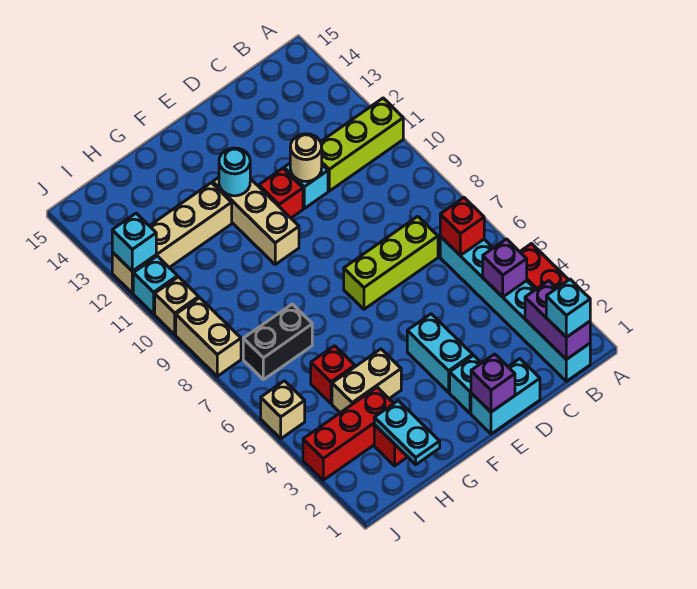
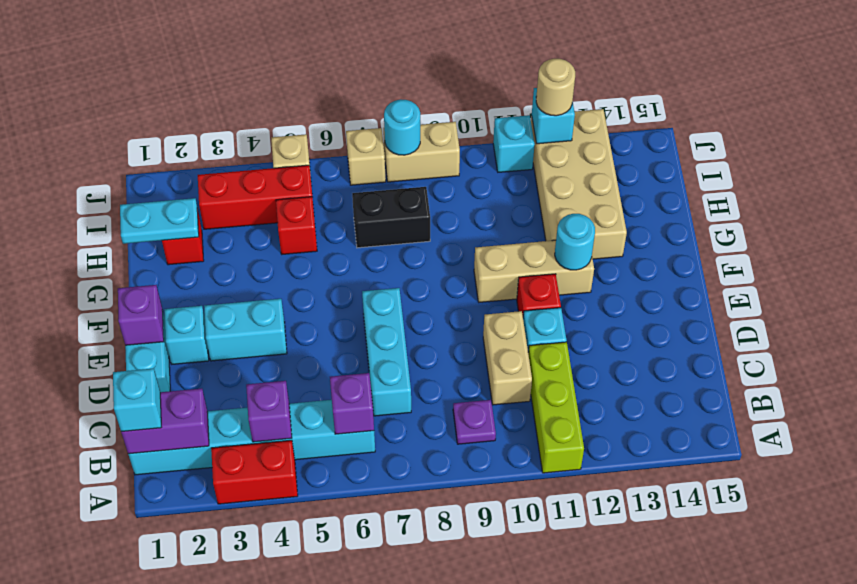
red 1x1 brick [440,198,484,255] -> purple 1x1 brick [330,373,374,434]
none -> purple 1x1 plate [453,400,496,444]
lime 1x3 brick [344,216,438,309] -> cyan 1x3 brick [362,288,411,416]
tan 1x1 round brick [290,134,322,181] -> tan 1x1 round brick moved to [536,59,575,116]
tan 1x2 brick [332,349,401,413] -> tan 1x2 brick moved to [483,311,532,405]
tan 1x4 brick [112,183,232,293] -> tan 2x4 brick [531,109,627,259]
red 1x3 brick [303,387,394,480] -> red 1x3 brick turned to [198,165,313,229]
black 1x2 brick [243,304,312,380] -> black 1x2 brick turned to [352,187,430,248]
none -> cyan 1x1 round brick [384,99,420,155]
tan 1x1 brick [155,277,199,335] -> tan 1x1 brick moved to [346,128,386,185]

